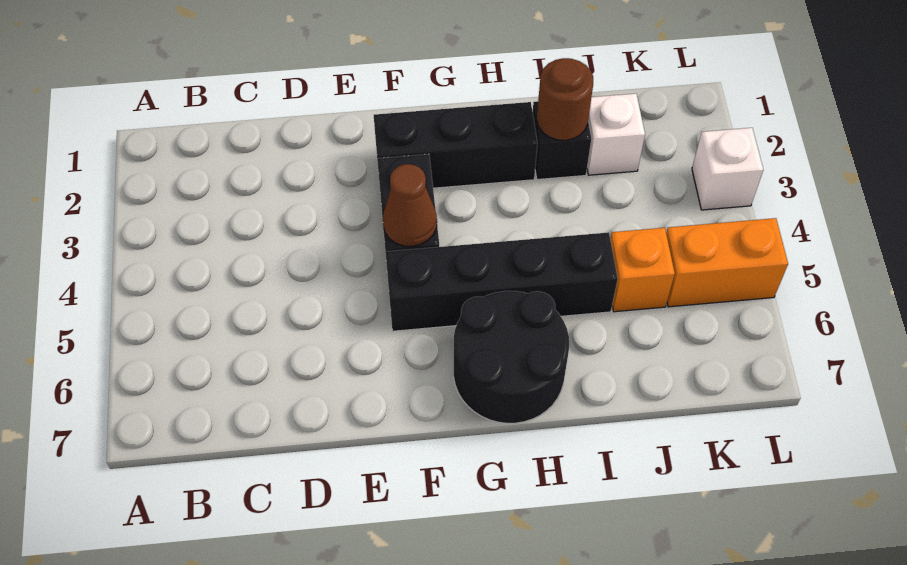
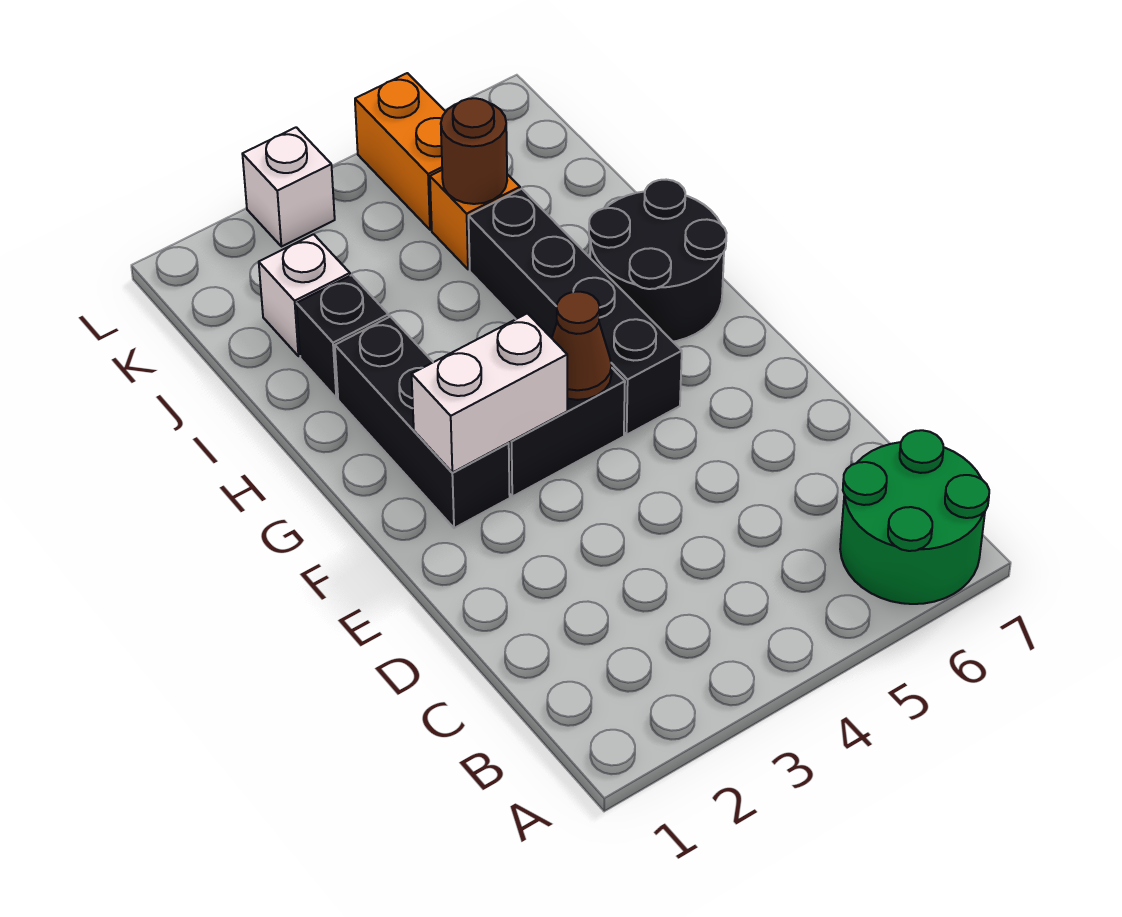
none -> green 2x2 round brick [840,430,989,604]
none -> white 1x2 brick [412,313,567,473]
brown 1x1 round brick [537,58,593,140] -> brown 1x1 round brick moved to [441,98,507,204]

